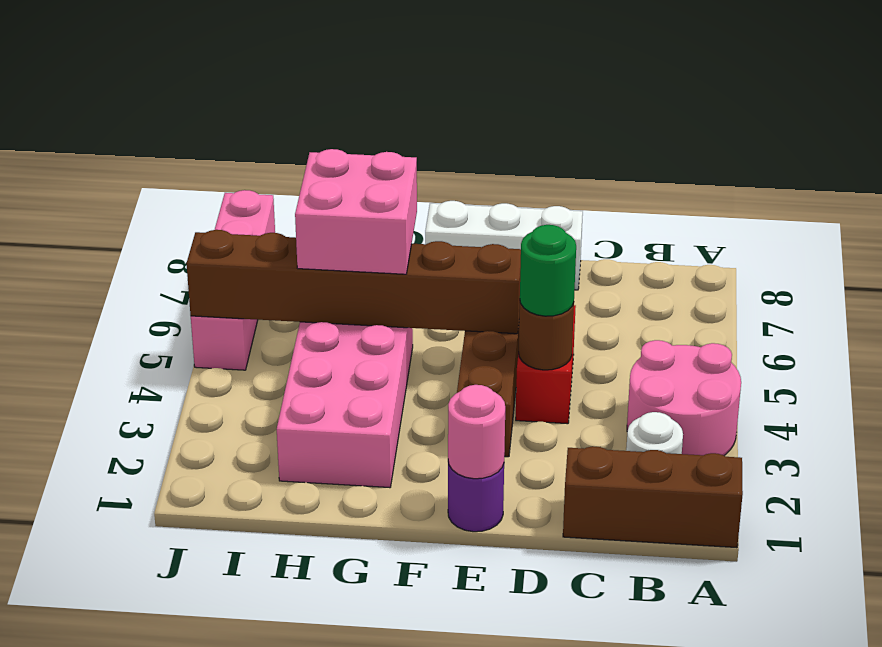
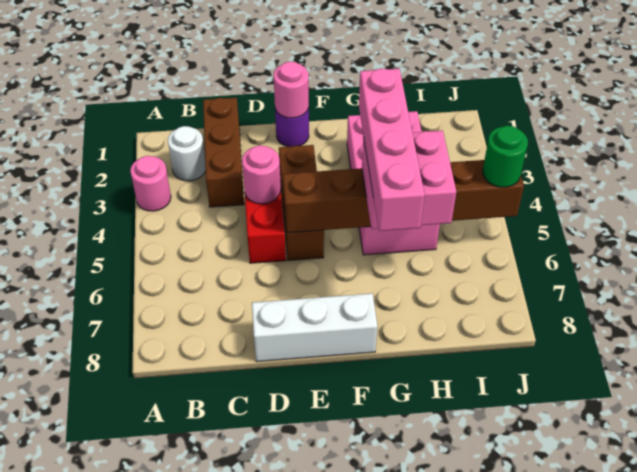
brown 1x3 brick [563,446,743,548] -> brown 1x3 brick turned to [203,98,244,207]
pink 2x2 round brick [627,340,741,455] -> pink 1x1 round brick [130,156,171,211]
brown 1x1 round brick [518,303,574,370] -> pink 1x1 round brick [242,145,281,204]
green 1x1 round brick [520,225,576,316] -> green 1x1 round brick moved to [483,126,528,187]
pink 1x4 brick [191,190,275,370] -> pink 1x4 brick moved to [359,68,425,231]

